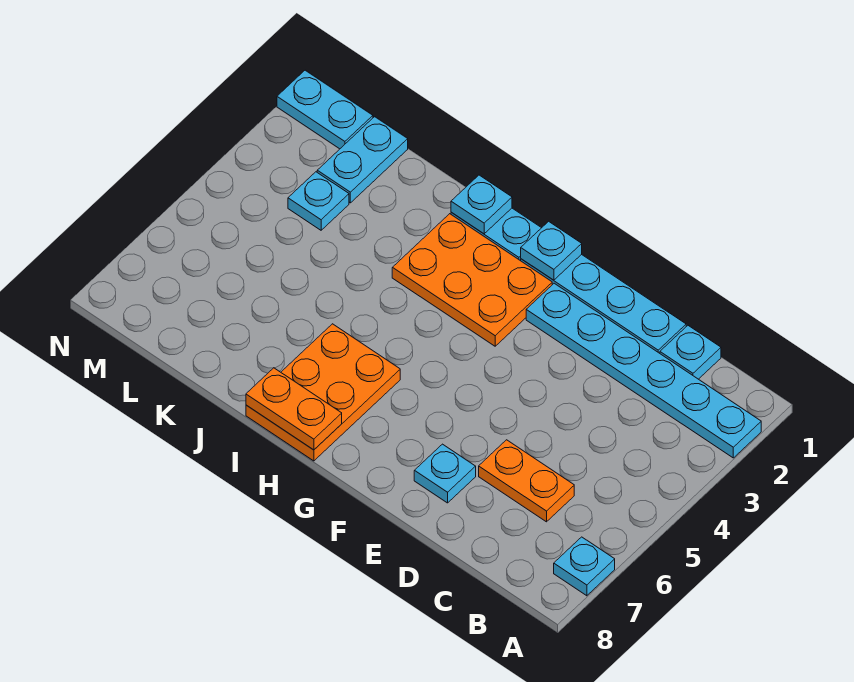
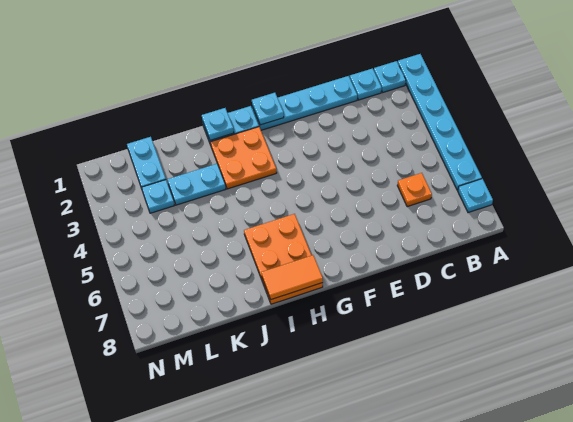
cyan 1x6 plate [526,283,761,458] -> cyan 1x6 plate turned to [398,54,482,190]
orange 1x2 plate [479,440,574,522] -> orange 1x1 plate [397,173,432,207]
cyan 1x1 plate [414,444,476,503] -> cyan 1x1 plate moved to [374,61,406,92]
orange 2x3 plate [392,214,552,346] -> orange 2x2 plate [210,127,277,189]
orange 1x2 plate [246,368,342,450] -> orange 1x2 tile [261,255,323,300]
cyan 1x2 plate [277,70,373,149] -> cyan 1x2 plate moved to [167,164,226,205]

